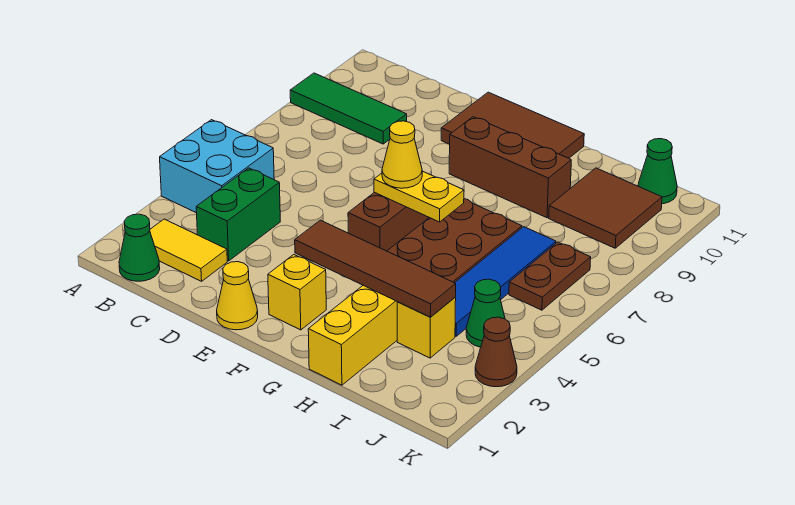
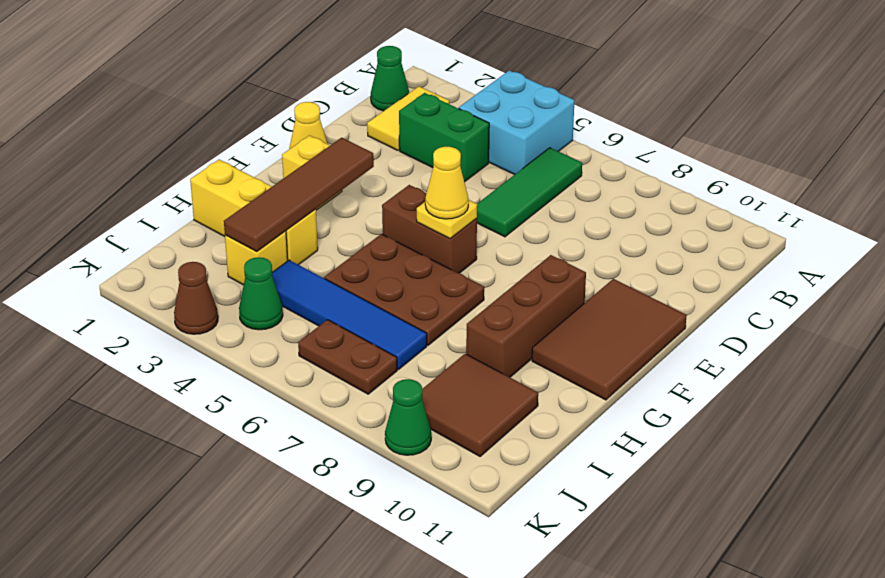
green 1x3 tile [290,73,407,144] -> green 1x3 tile moved to [477,148,582,237]
yellow 1x2 plate [374,171,464,222] -> yellow 1x1 plate [417,200,477,239]
green 1x1 cone [638,139,677,204] -> green 1x1 cone moved to [385,379,431,455]

